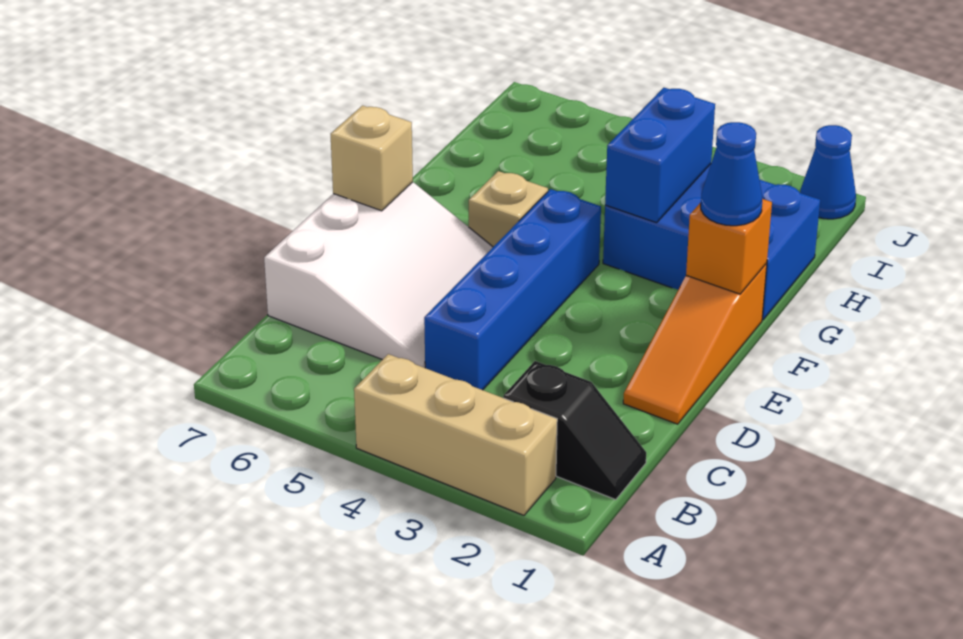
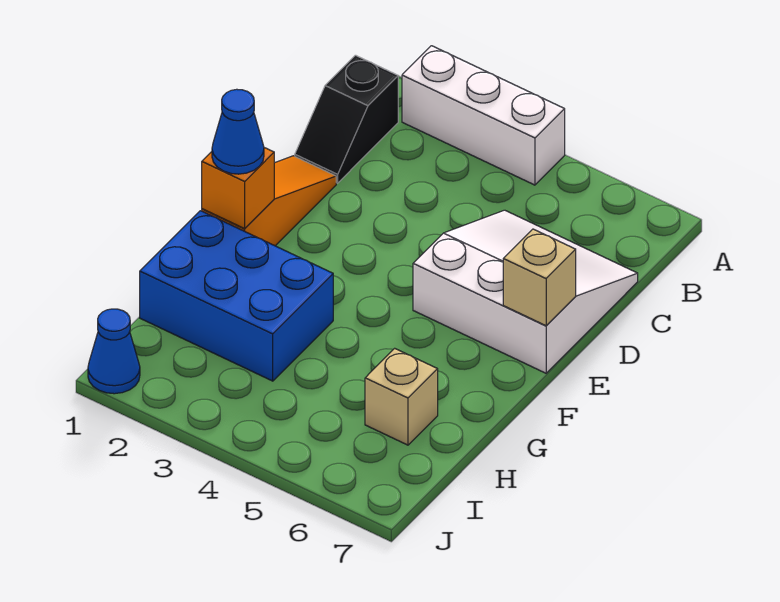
tan 1x3 brick [354,354,557,515] -> white 1x3 brick [402,46,565,185]
black 1x2 slope [503,361,646,500] -> black 1x2 slope turned to [295,55,398,183]
blue 1x4 brick [424,189,601,390] -> none
white 3x3 slope [264,182,493,368] -> white 3x3 slope turned to [413,210,638,373]
tan 1x1 brick [469,171,548,247] -> tan 1x1 brick moved to [365,348,438,445]
blue 1x2 brick [605,88,715,223] -> none

